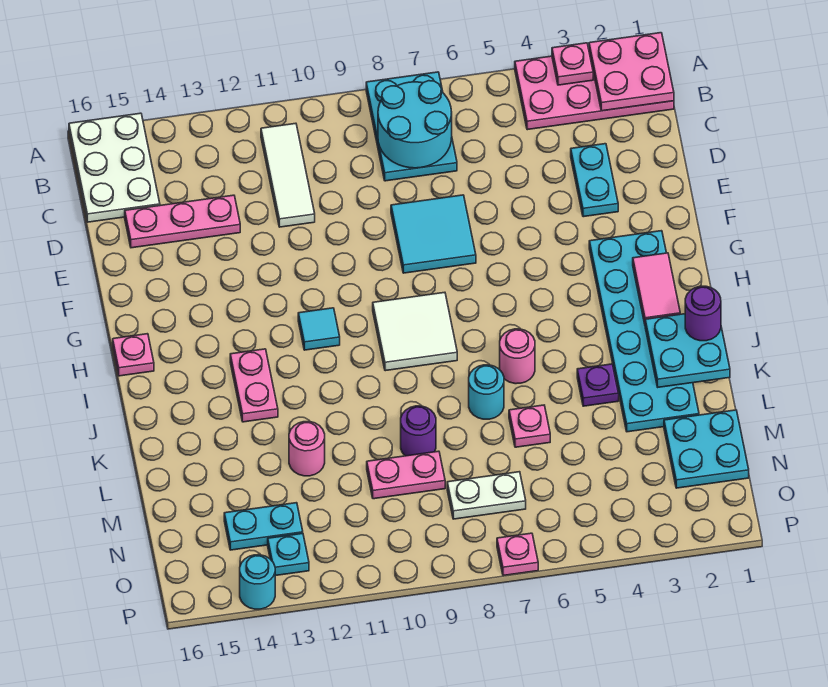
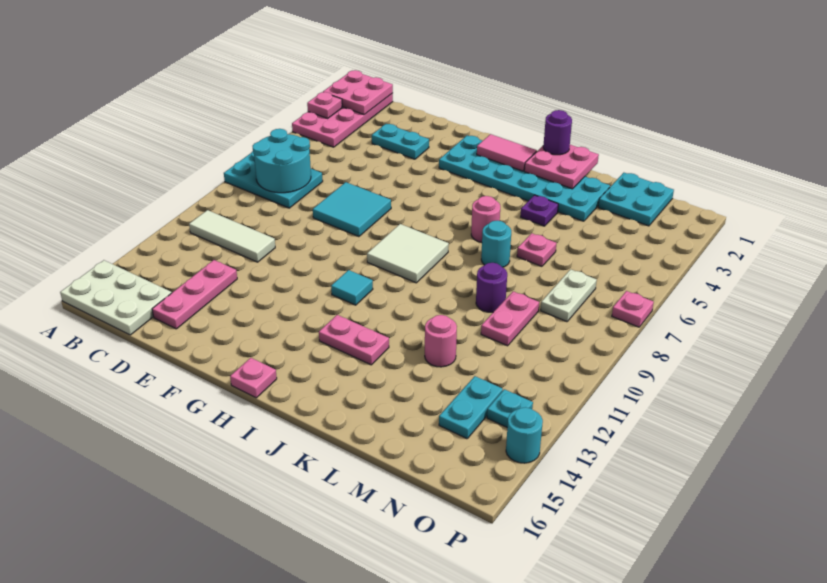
cyan 2x2 plate [645,314,730,387] -> pink 2x2 plate [524,145,599,189]

